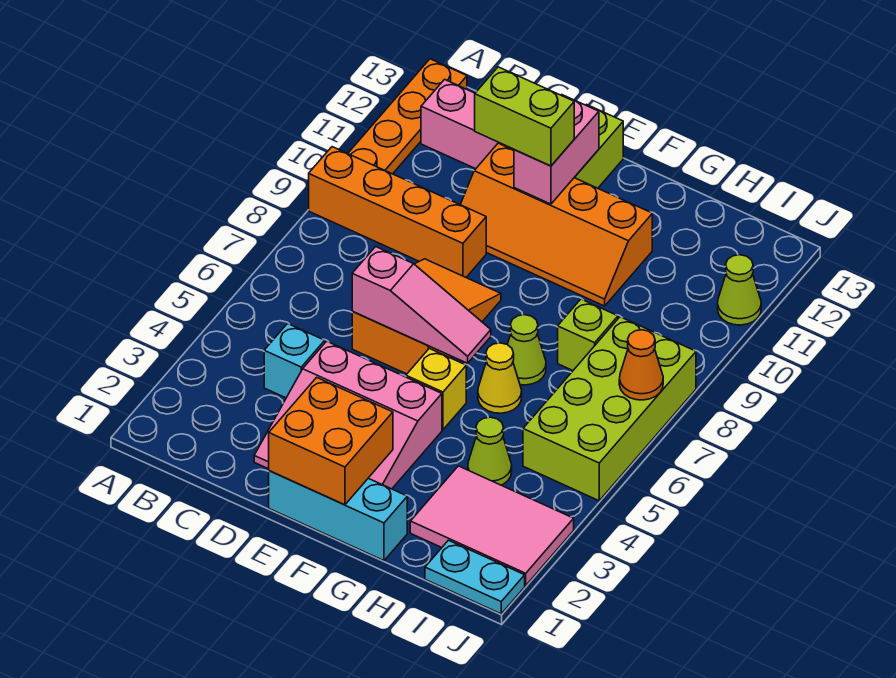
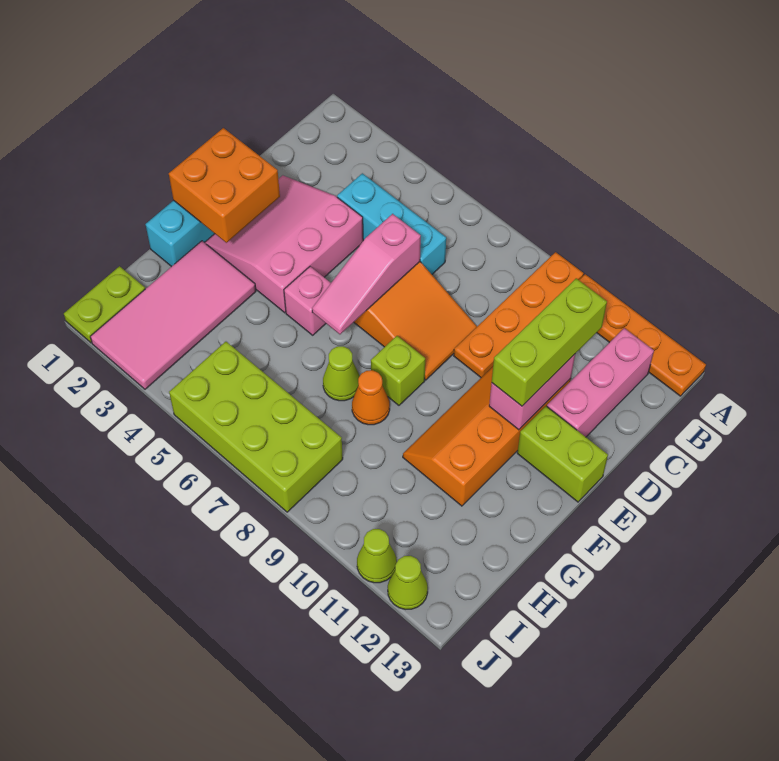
orange 1x4 brick [309,147,486,277] -> orange 1x4 plate [454,252,584,377]
cyan 1x1 brick [264,324,325,398] -> cyan 1x3 brick [337,173,446,274]
lime 1x2 brick [475,67,574,166] -> lime 1x3 brick [492,278,607,406]
pink 1x2 brick [514,95,599,204] -> pink 1x2 brick turned to [489,354,575,430]
yellow 1x1 brick [406,348,466,430] -> pink 1x1 brick [284,267,331,335]
yellow 1x1 cone [478,343,522,413] -> none
pink 2x3 tile [410,466,574,586] -> pink 2x4 tile [90,241,256,389]
lime 1x1 cone [468,417,512,485] -> lime 1x1 cone moved to [388,556,428,609]
lime 1x1 brick [558,299,618,370] -> lime 1x1 brick moved to [371,336,425,405]
cyan 1x2 plate [425,540,525,614] -> lime 1x2 plate [64,266,145,343]
orange 1x1 cone [619,330,663,400] -> orange 1x1 cone moved to [352,370,390,425]

